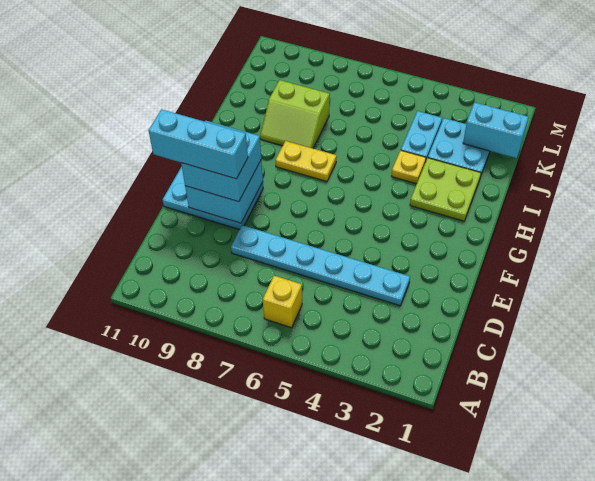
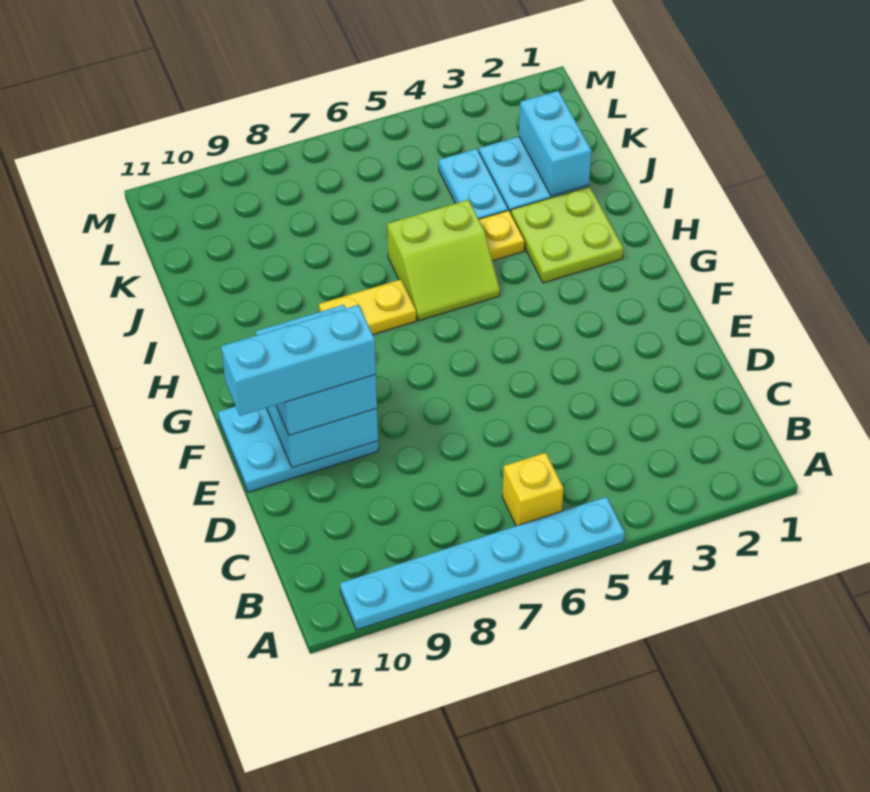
cyan 1x6 plate [231,225,410,306] -> cyan 1x6 plate moved to [340,497,625,630]
lime 2x2 slope [260,80,330,148] -> lime 2x2 slope moved to [387,200,500,321]
cyan 1x2 brick [463,102,528,158] -> cyan 1x2 brick turned to [519,91,592,196]

